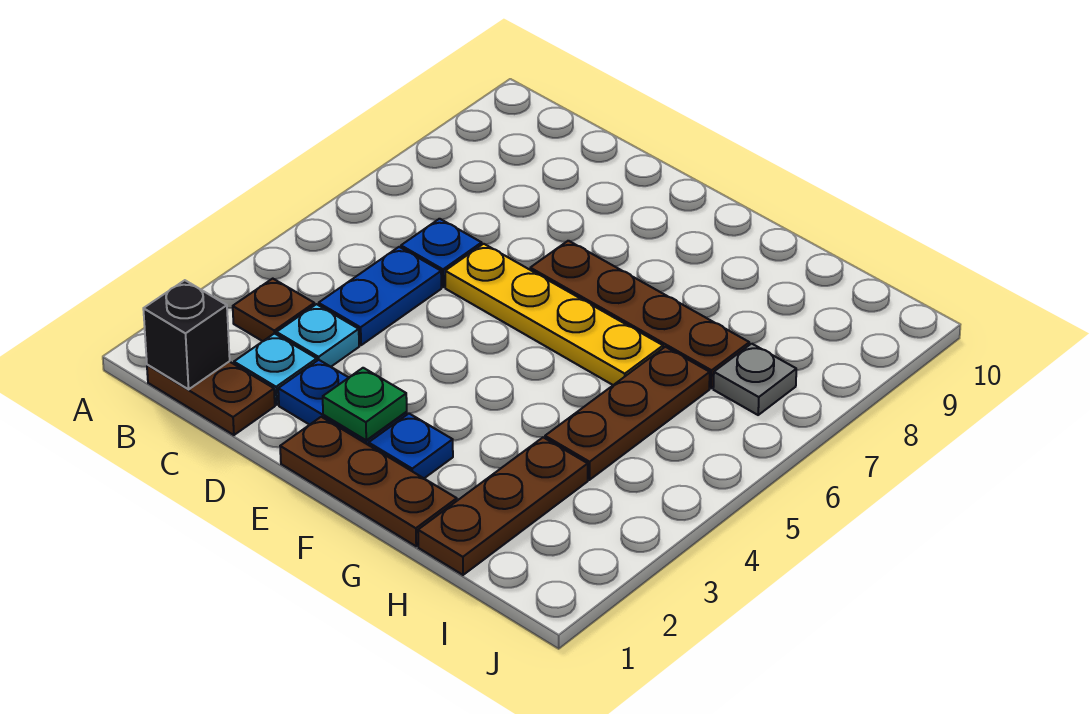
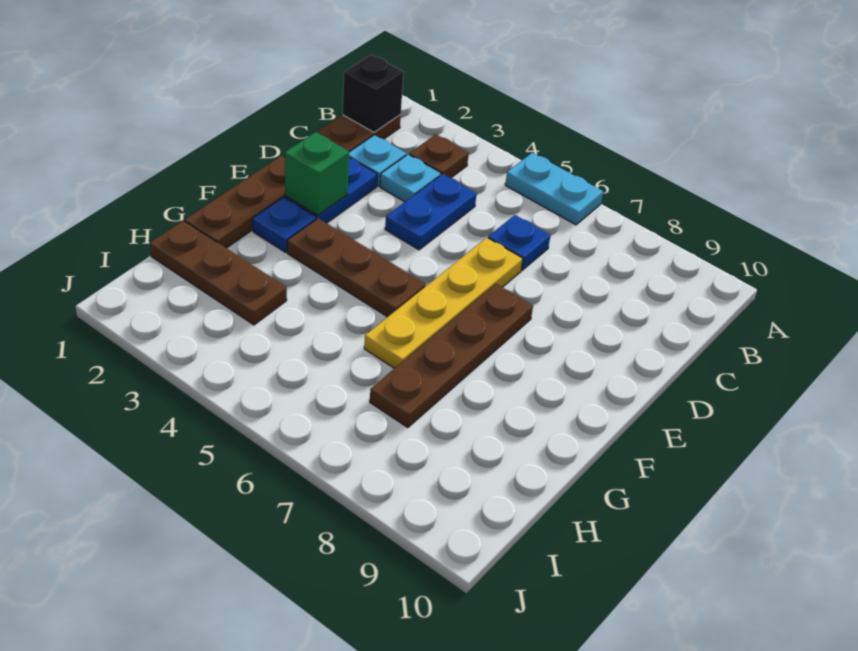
none -> cyan 1x2 plate [505,153,603,225]
blue 1x2 plate [319,247,441,345] -> blue 1x2 plate turned to [385,174,477,250]
green 1x1 plate [323,368,407,440] -> green 1x1 brick [285,132,349,215]
brown 1x3 plate [545,347,710,480] -> brown 1x3 plate moved to [287,218,426,317]
grey 1x1 plate [713,344,796,415] -> none

